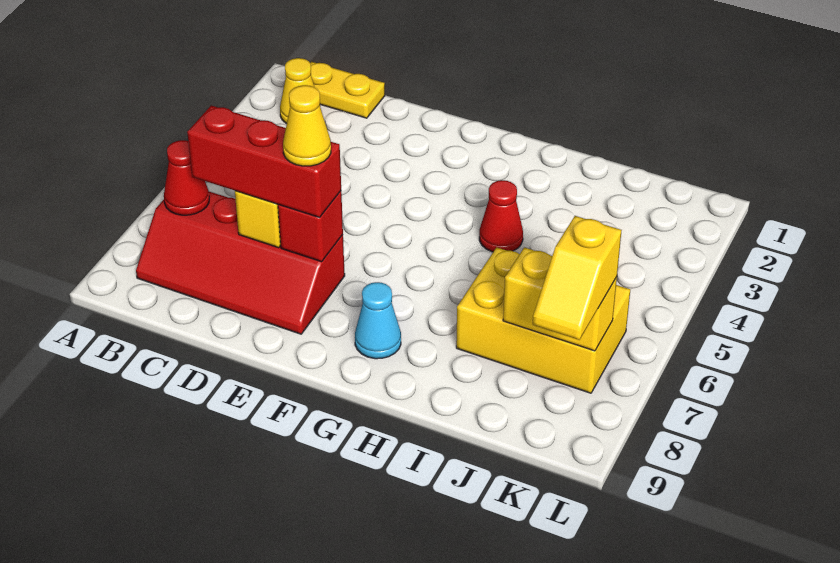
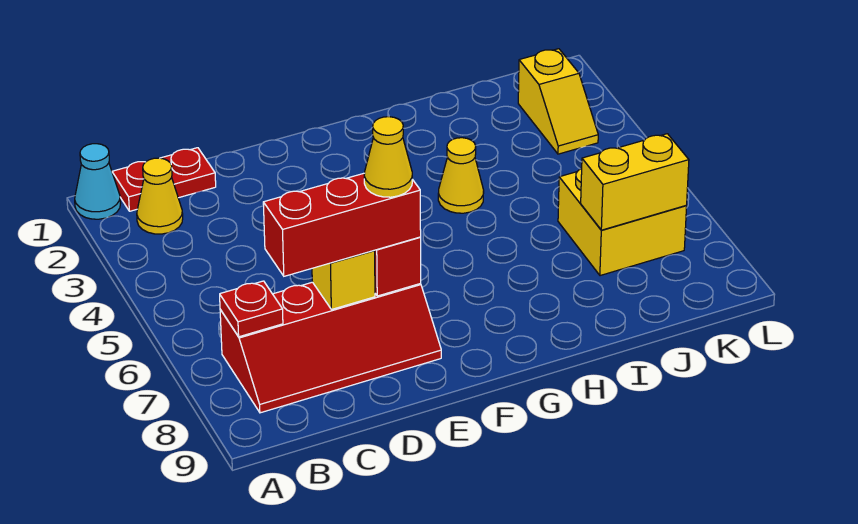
yellow 1x2 plate [310,62,385,118] -> red 1x2 plate [112,148,216,211]
red 1x1 cone [164,140,209,215] -> red 1x1 plate [220,281,283,337]
cyan 1x1 cone [355,282,401,359] -> cyan 1x1 cone moved to [75,144,121,219]
red 1x1 cone [479,180,523,252] -> yellow 1x1 cone [438,138,484,213]
yellow 2x3 brick [456,247,630,393] -> yellow 2x2 brick [558,168,687,276]
yellow 1x2 slope [533,216,622,340] -> yellow 1x2 slope moved to [518,49,598,154]

